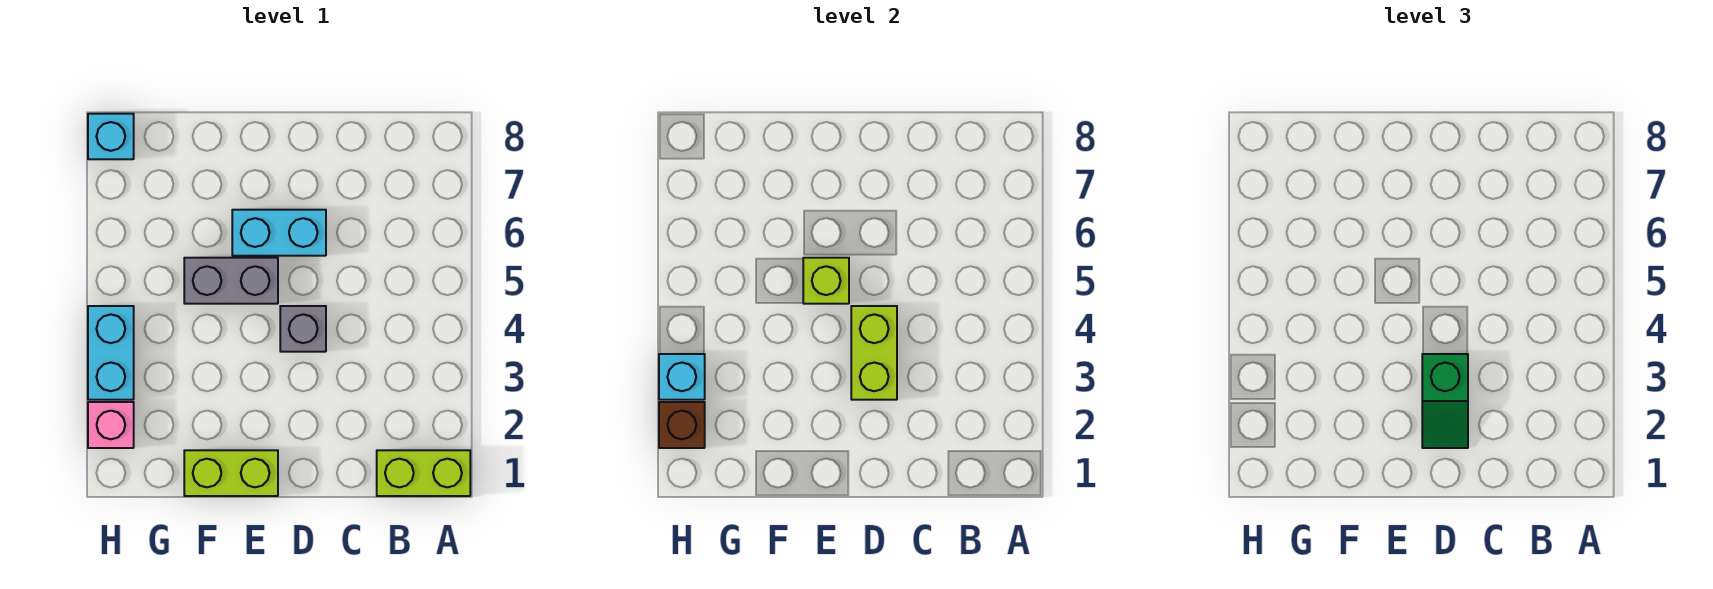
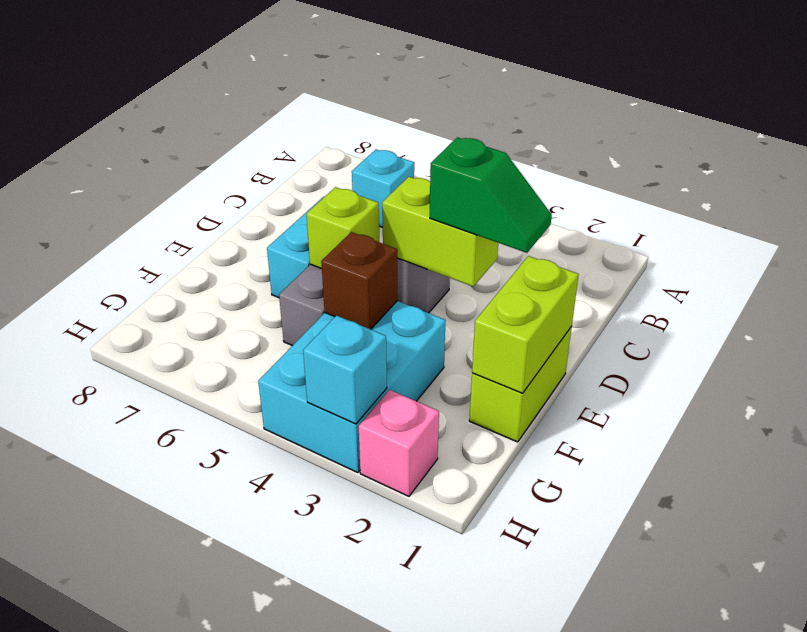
lime 1x2 brick [377,450,470,496] -> lime 1x2 brick moved to [472,256,579,393]
brown 1x1 brick [659,402,705,448] -> brown 1x1 brick moved to [321,232,397,329]
cyan 1x2 brick [88,306,134,400] -> cyan 2x3 brick [258,301,446,473]
cyan 1x1 brick [88,114,134,159] -> cyan 1x1 brick moved to [352,150,414,228]

